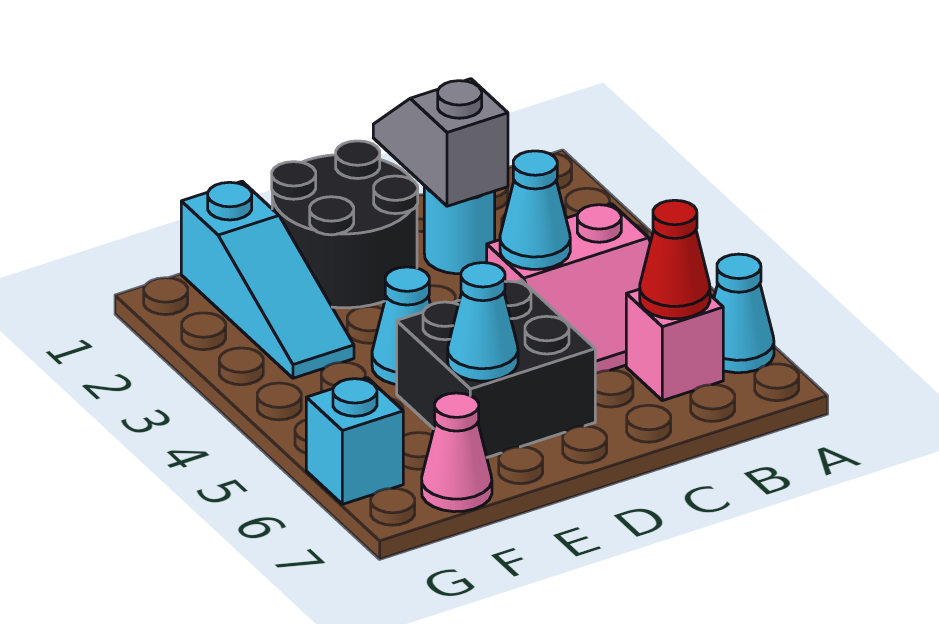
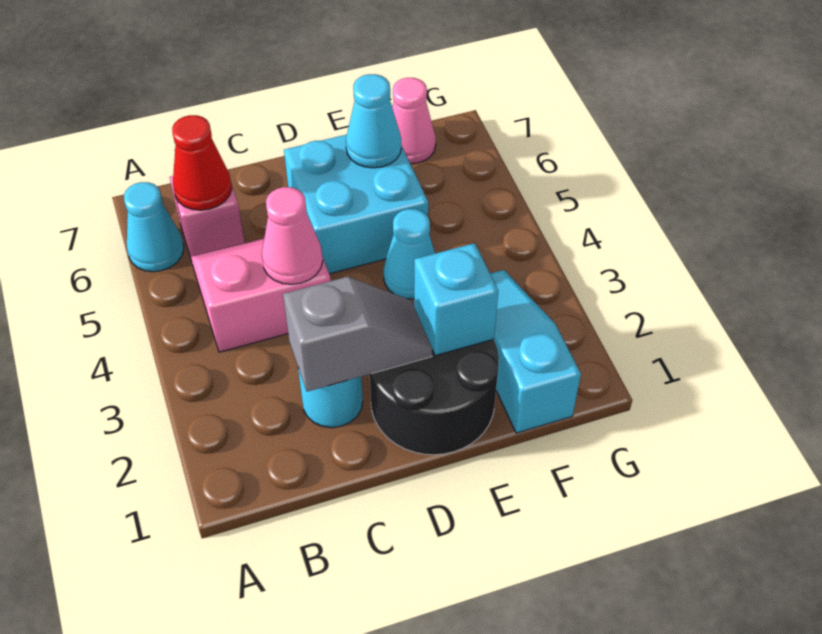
grey 1x2 slope [373,79,508,206] -> grey 1x2 slope turned to [283,277,432,392]
cyan 1x1 cone [500,151,570,269] -> pink 1x1 cone [262,187,323,284]
black 2x2 brick [397,280,595,457] -> cyan 2x2 brick [284,135,428,274]
cyan 1x1 brick [306,378,403,504] -> cyan 1x1 brick moved to [414,243,498,356]

